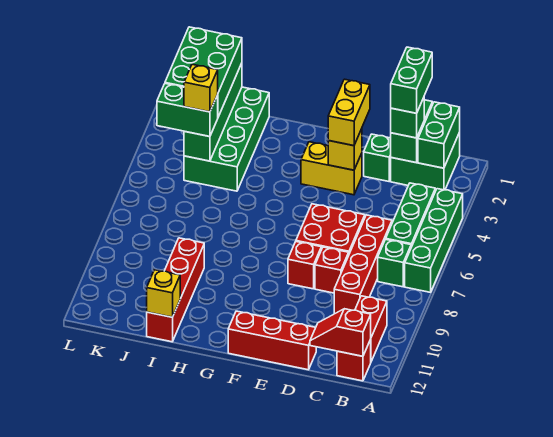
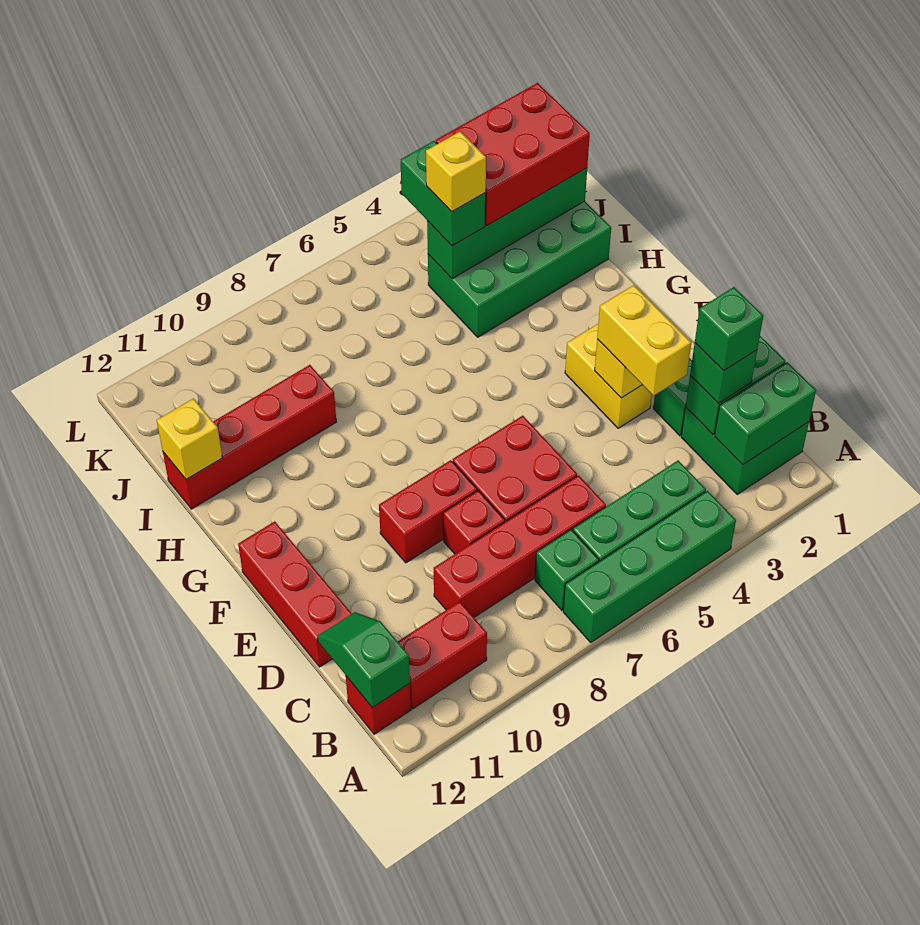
red 1x2 slope [310,309,371,356] -> green 1x2 slope [317,612,410,708]
green 1x2 brick [391,47,432,113] -> green 1x1 brick [695,287,763,370]
yellow 1x2 brick [328,79,370,146] -> yellow 1x2 brick turned to [597,285,691,396]
red 1x1 brick [288,242,321,289] -> red 1x2 brick [379,460,477,563]
green 2x3 brick [165,27,242,117] -> red 2x3 brick [436,83,590,225]

